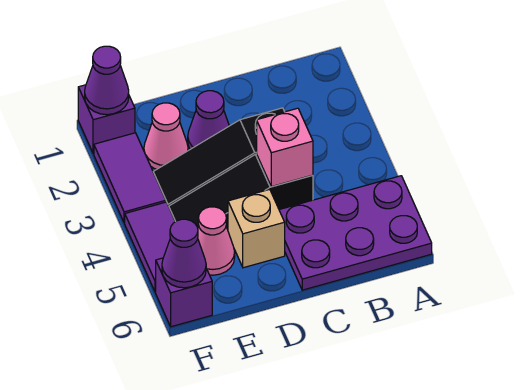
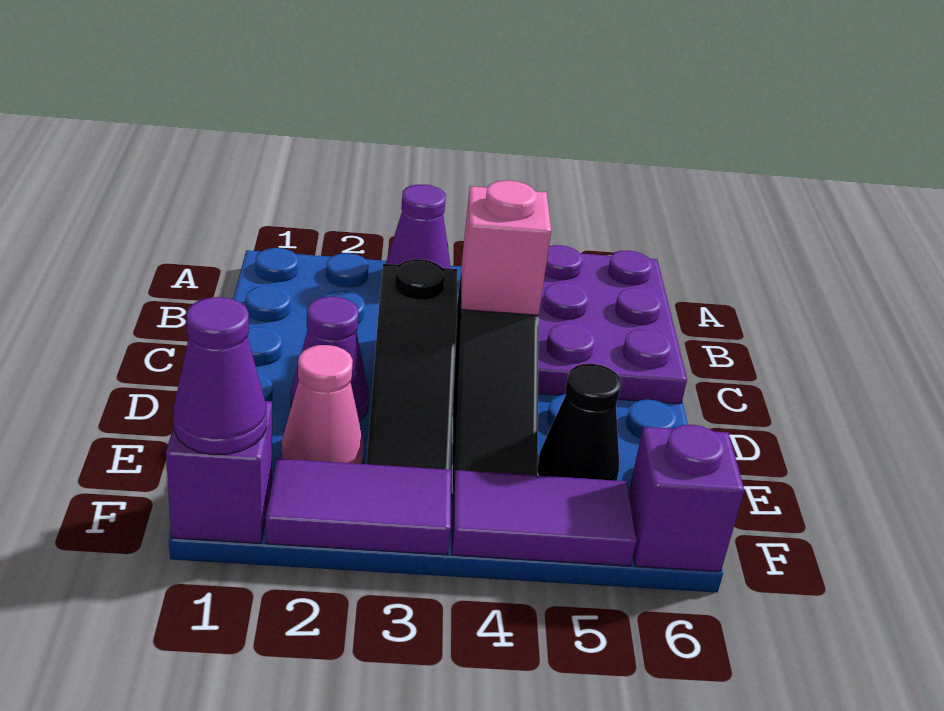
tan 1x1 brick [228,189,285,268] -> none
pink 1x1 cone [198,207,235,275] -> black 1x1 cone [537,364,621,481]
purple 1x1 cone [162,219,206,288] -> purple 1x1 cone moved to [386,185,451,269]

